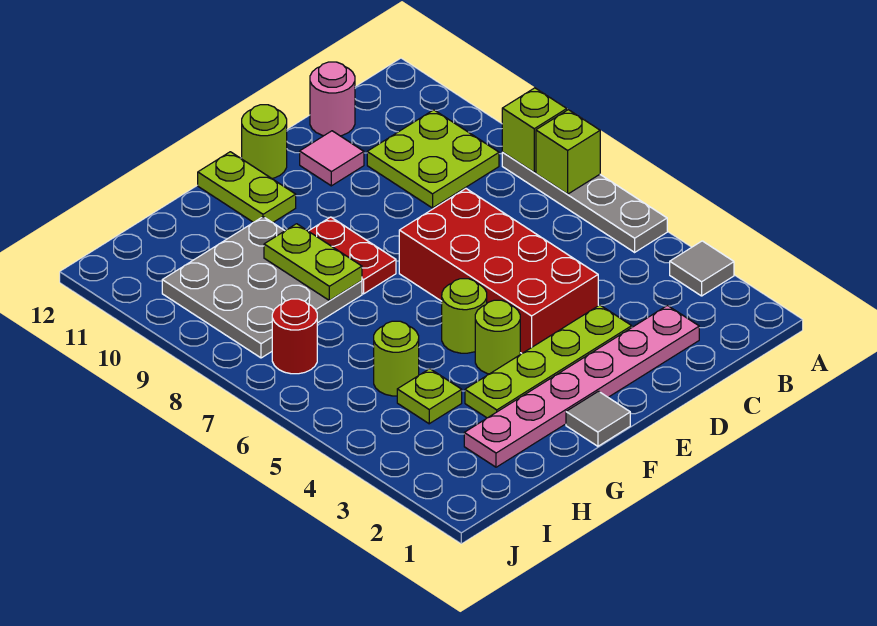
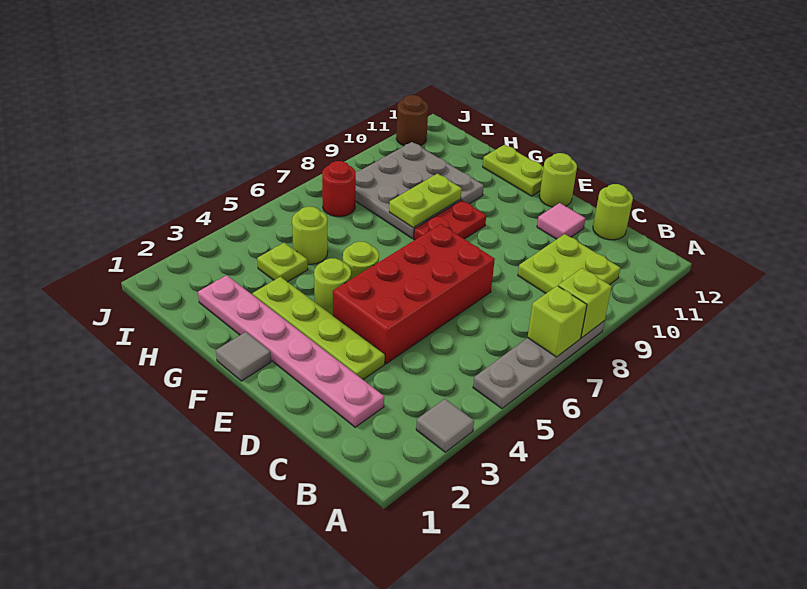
pink 1x1 round brick [310,62,355,136] -> lime 1x1 round brick [593,184,633,240]
lime 1x2 plate [198,152,296,223] -> lime 1x2 plate turned to [483,145,544,196]
none -> brown 1x1 round brick [396,95,428,146]

